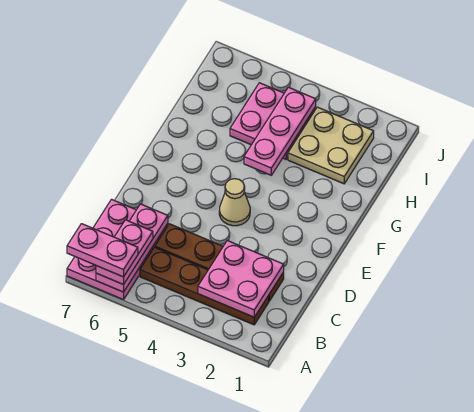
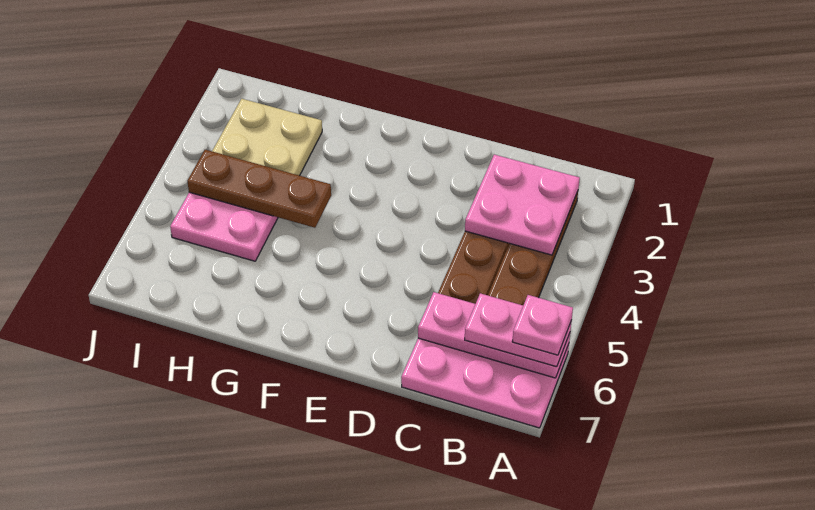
pink 1x2 plate [67,224,138,277] -> pink 1x1 plate [512,295,573,355]
tan 1x1 cone [219,179,250,226] -> none
pink 1x3 plate [244,87,316,175] -> brown 1x3 plate [187,150,331,228]

